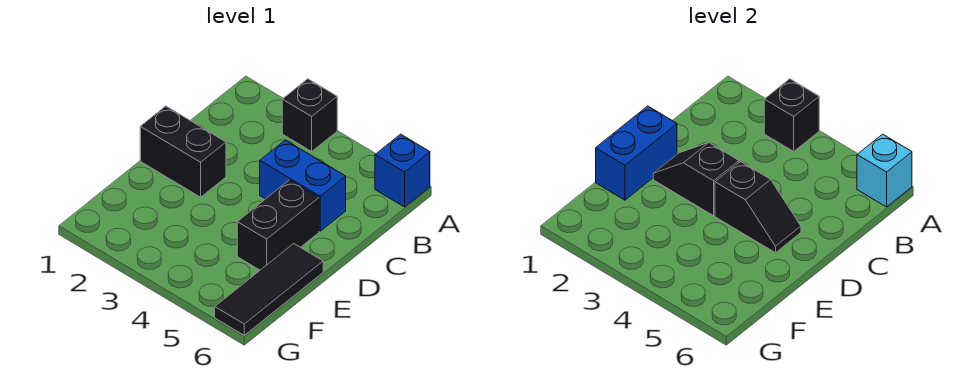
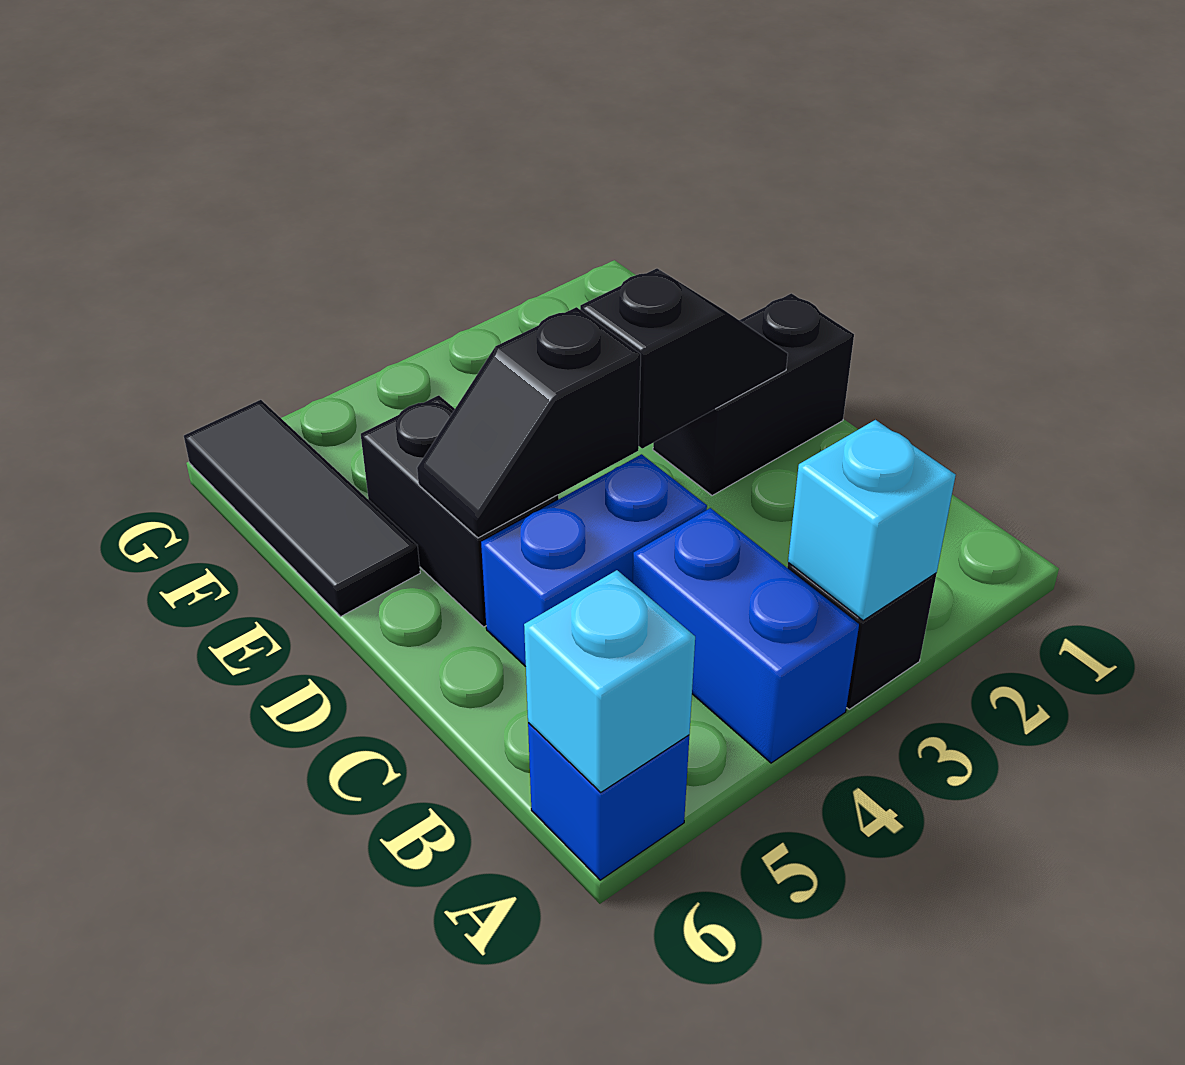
black 1x1 brick [764,79,819,151] -> cyan 1x1 brick [788,420,956,620]
blue 1x2 brick [596,106,677,200] -> blue 1x2 brick moved to [633,508,859,763]

